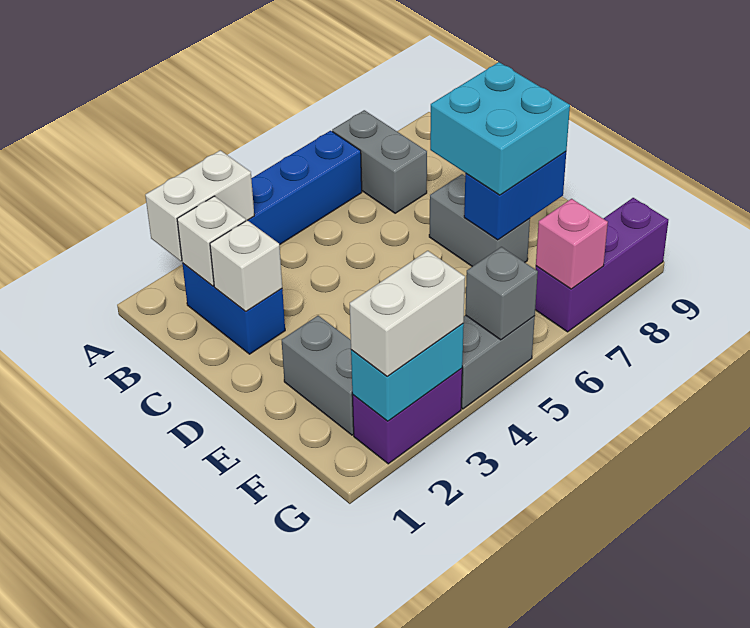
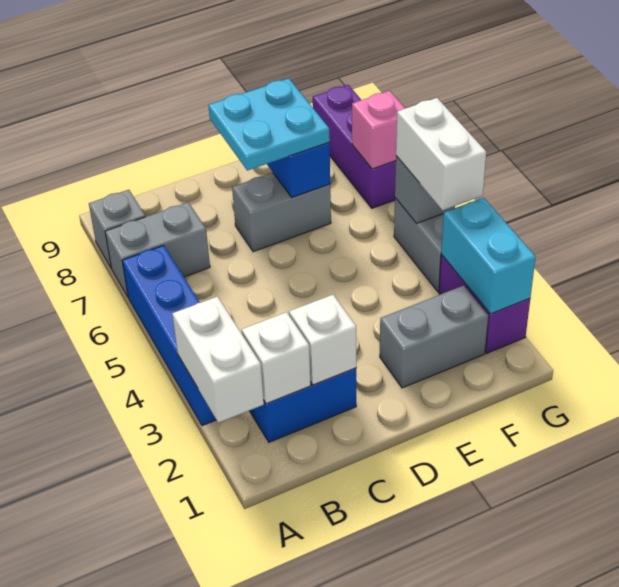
none -> grey 1x1 brick [89,190,145,268]
cyan 2x2 brick [430,62,570,195] -> cyan 2x2 plate [208,78,330,171]
white 1x2 brick [350,251,465,377] -> white 1x2 brick moved to [396,98,486,210]

